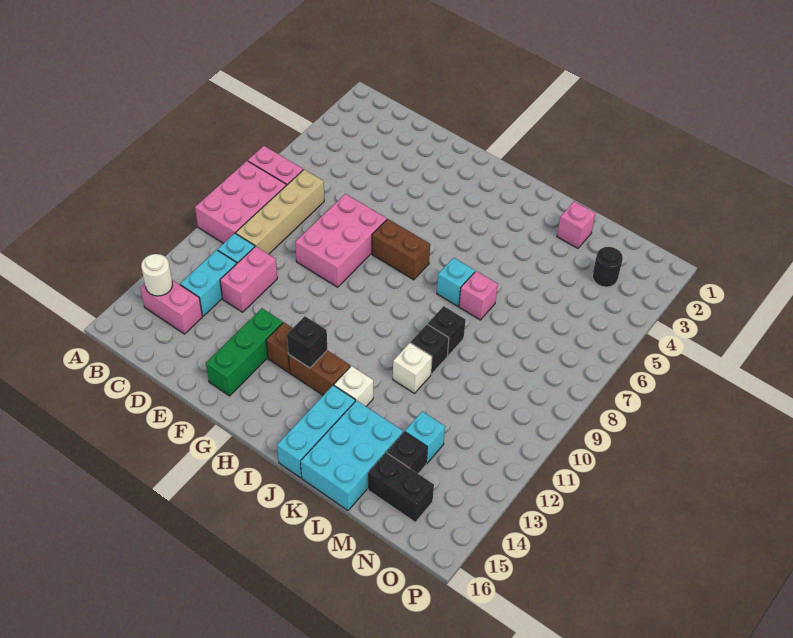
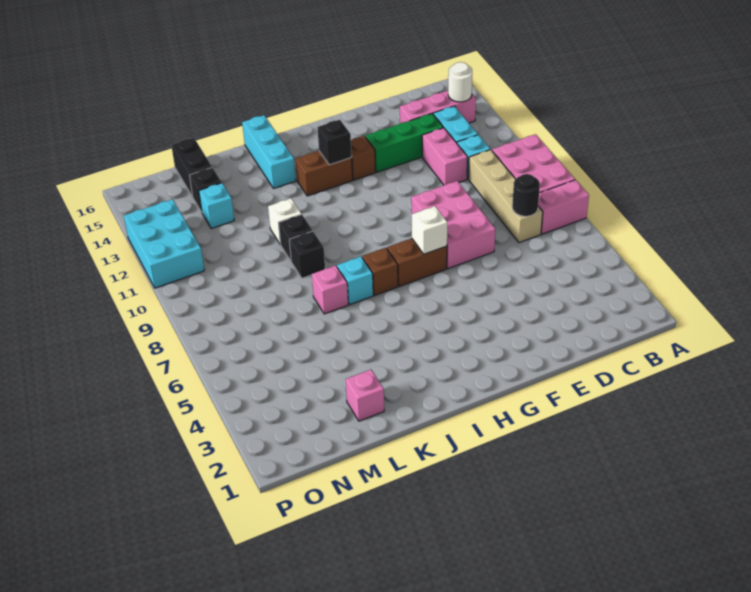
pink 1x2 brick [140,280,202,334] -> pink 1x3 brick [400,91,476,123]
green 1x3 brick [206,308,283,396] -> green 1x3 brick turned to [365,114,443,172]
none -> brown 1x1 brick [362,248,398,296]
white 1x1 brick [334,366,374,406] -> white 1x1 brick moved to [412,206,447,254]
cyan 2x3 brick [301,400,403,511] -> cyan 2x3 brick moved to [124,199,204,288]
black 1x2 brick [368,453,434,522] -> black 1x2 brick turned to [171,138,212,197]
black 1x1 round brick [592,247,623,287] -> black 1x1 round brick moved to [512,174,540,216]

